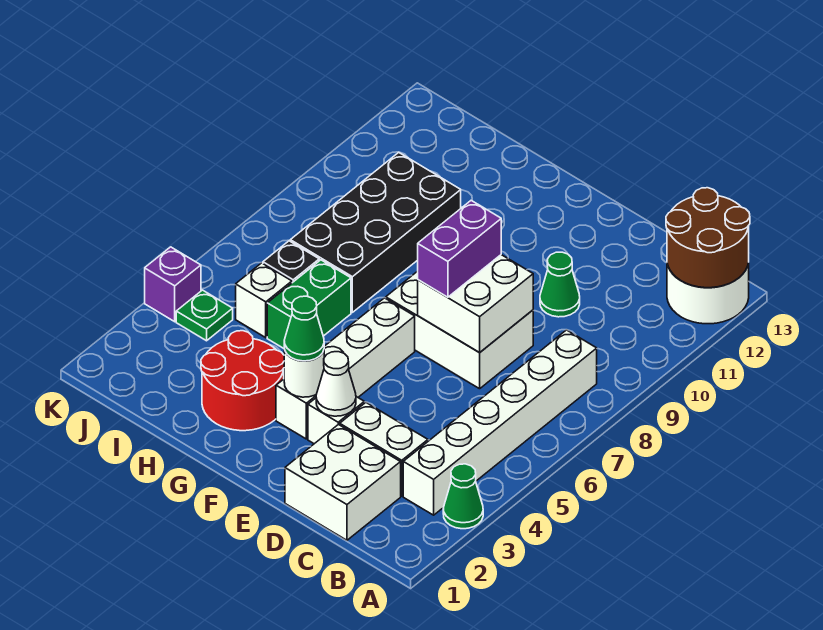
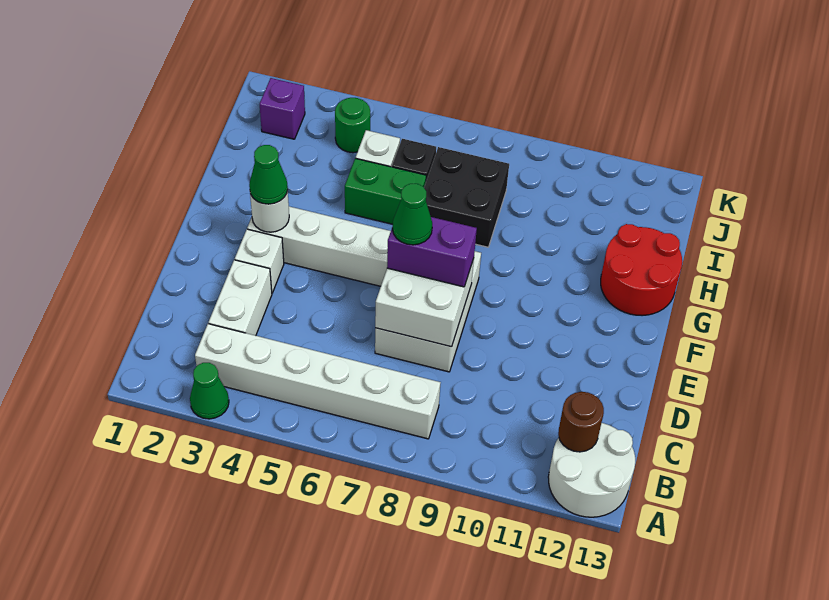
brown 2x2 round brick [666,188,750,288] -> brown 1x1 round brick [558,392,604,452]
white 2x2 brick [285,424,401,540] -> none
green 1x1 cone [540,252,580,317] -> green 1x1 cone moved to [393,184,432,245]
white 1x1 cone [316,352,356,416] -> none
red 2x2 round brick [201,331,284,431] -> red 2x2 round brick moved to [601,224,682,315]
black 2x4 brick [290,153,461,312] -> black 2x2 brick [424,147,509,247]
green 1x1 plate [176,290,233,341] -> green 1x1 round brick [335,98,370,153]
purple 1x1 brick [145,247,201,322] -> purple 1x1 brick moved to [260,78,305,139]

